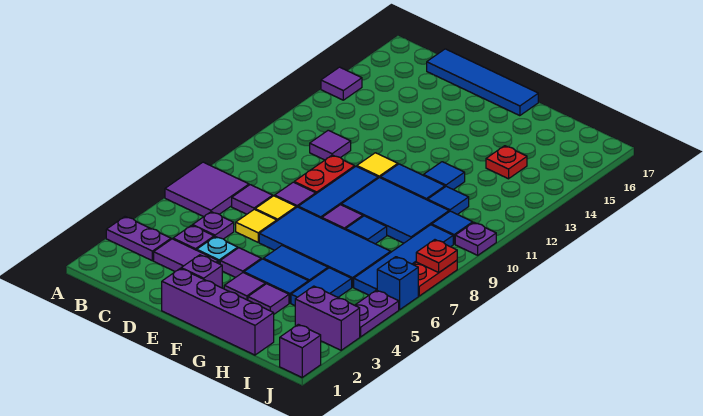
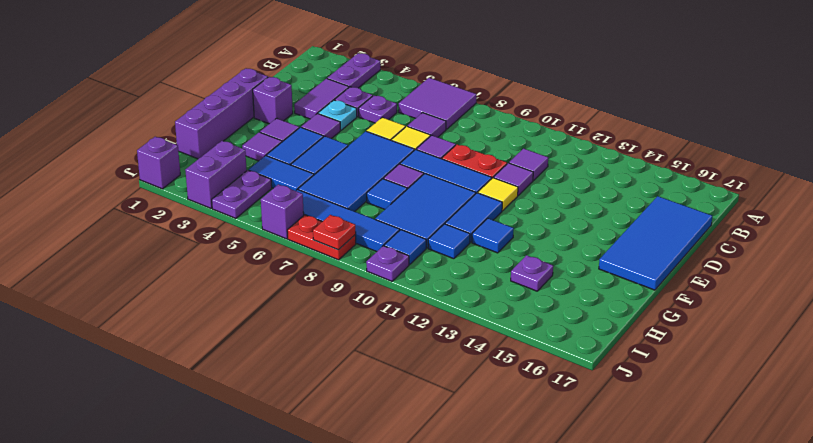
purple 1x1 tile [321,67,362,100] -> purple 1x1 tile moved to [494,163,533,195]
blue 1x4 tile [427,49,538,116] -> blue 2x4 tile [599,196,712,290]
red 1x1 plate [486,146,527,179] -> purple 1x1 plate [511,255,553,291]
purple 1x2 plate [355,290,399,337] -> purple 1x2 plate turned to [212,170,272,218]
blue 1x1 brick [377,257,418,310] -> purple 1x1 brick [261,185,304,239]

